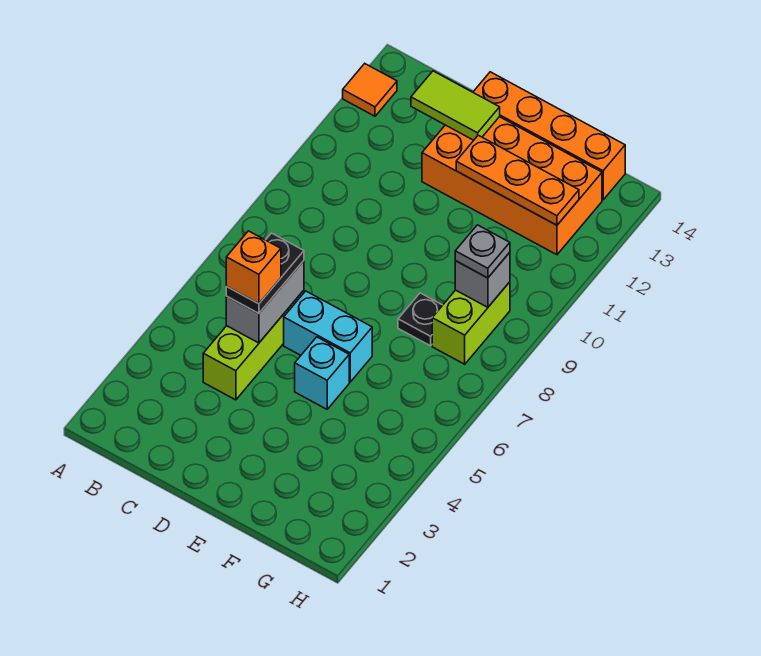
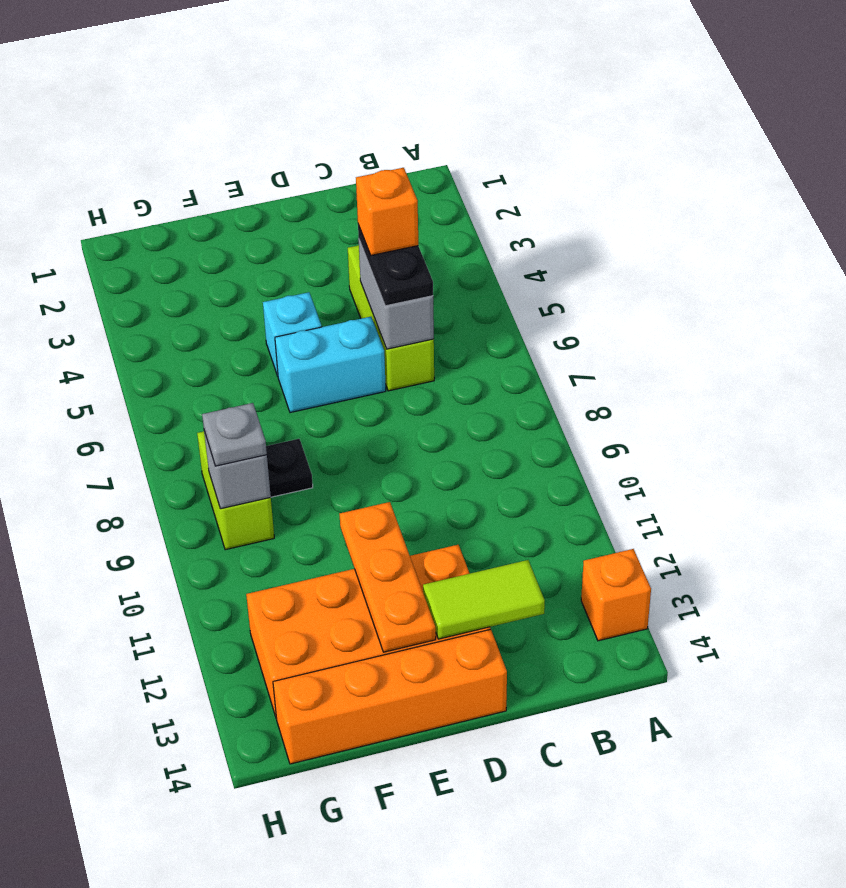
orange 1x1 tile [343,64,397,116] -> orange 1x1 brick [581,549,651,641]
orange 1x3 plate [456,135,579,225] -> orange 1x3 plate turned to [340,502,436,652]

